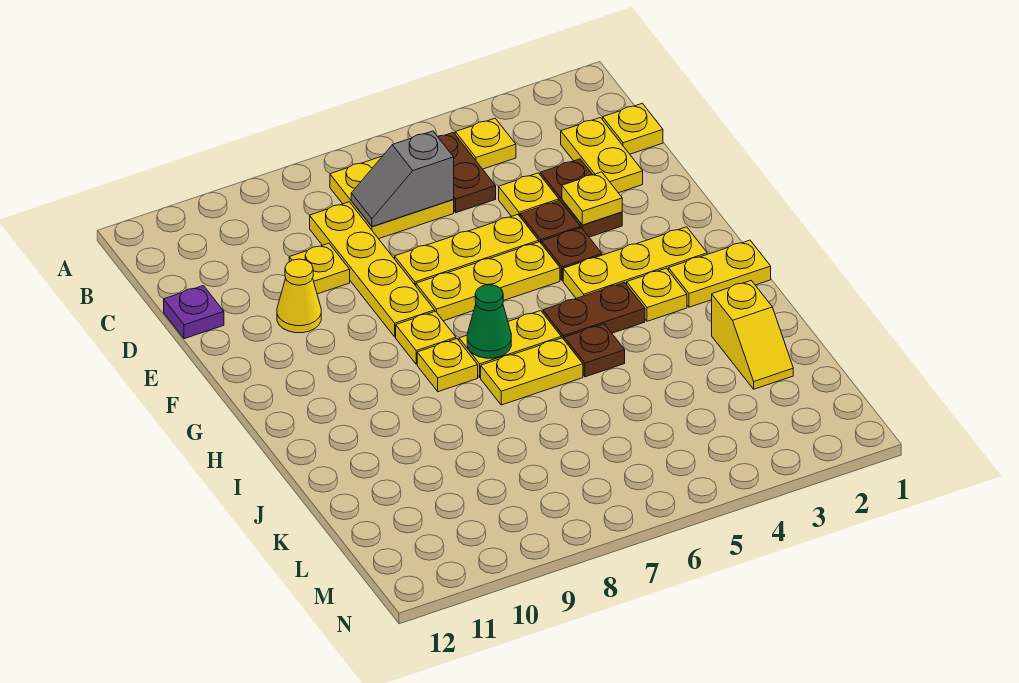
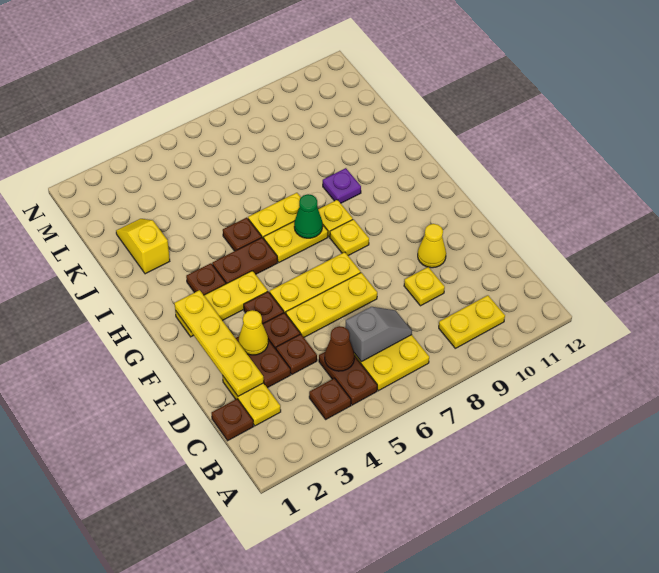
yellow 1x1 plate [455,118,516,169] -> brown 1x1 plate [309,378,351,419]
yellow 1x1 plate [603,103,663,154] -> brown 1x1 plate [212,399,254,441]
none -> brown 1x1 cone [325,326,354,371]
yellow 1x4 plate [310,202,435,337] -> yellow 1x4 plate moved to [174,290,264,396]
yellow 1x1 plate [499,173,559,216] -> brown 1x1 plate [276,334,317,374]
purple 1x1 plate [164,286,224,339] -> purple 1x1 plate moved to [323,168,361,203]
yellow 1x1 plate [562,172,622,225] -> yellow 1x1 cone [239,310,268,355]
yellow 1x2 plate [668,240,771,307] -> yellow 1x2 plate moved to [439,295,505,348]
yellow 1x1 plate [627,268,687,321] -> brown 1x1 plate [186,263,226,295]

